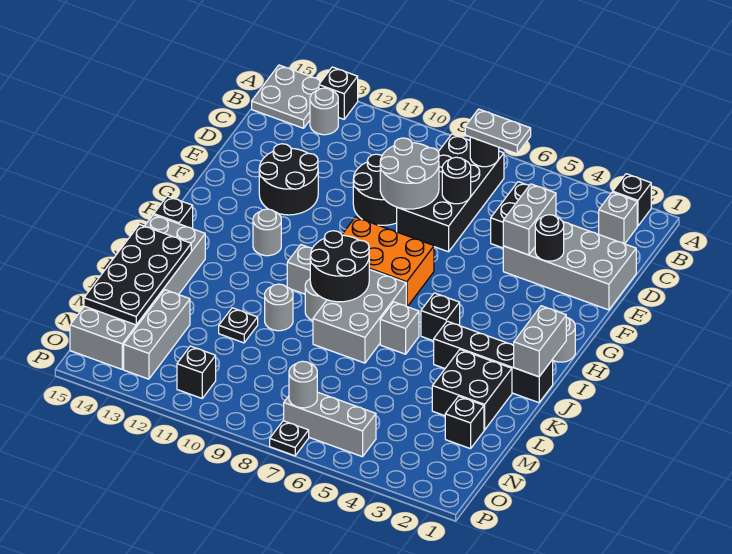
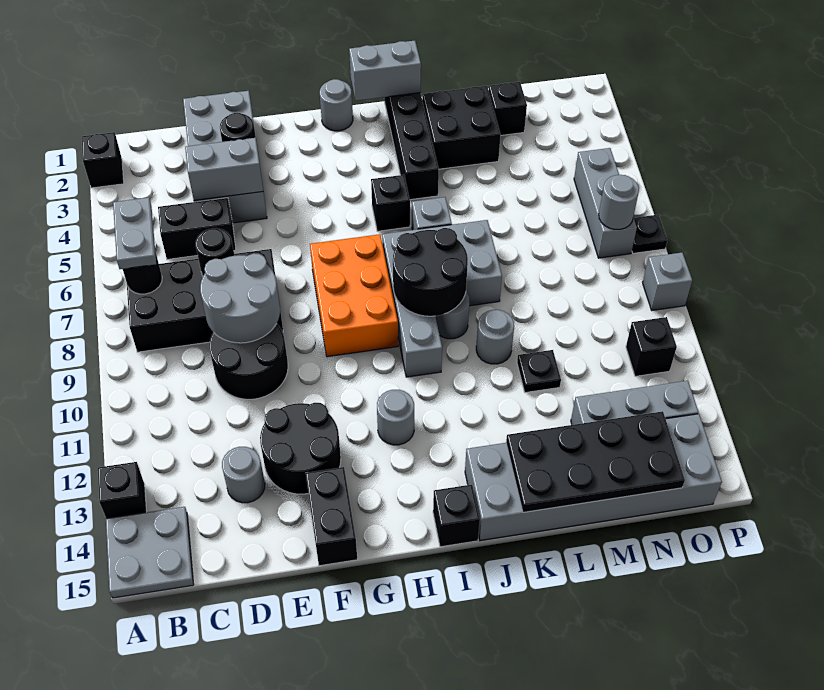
grey 1x1 brick [599,192,637,244] -> grey 1x1 brick moved to [643,253,692,310]
grey 1x1 round brick [310,88,338,135] -> grey 1x1 round brick moved to [222,447,265,503]
none -> black 1x2 brick [306,467,357,566]

